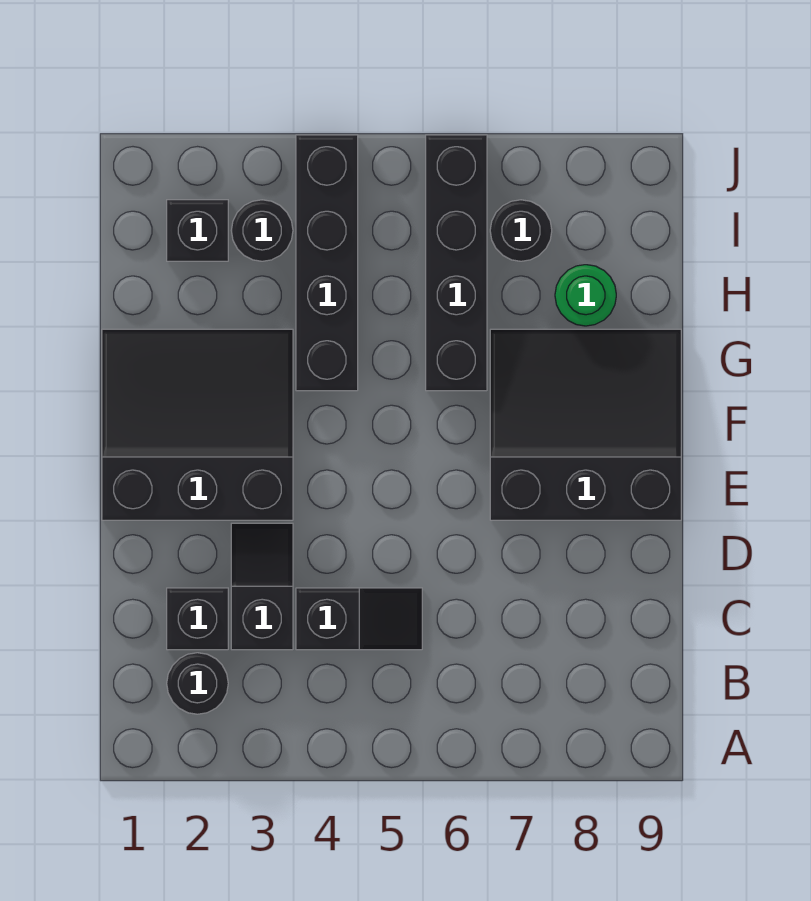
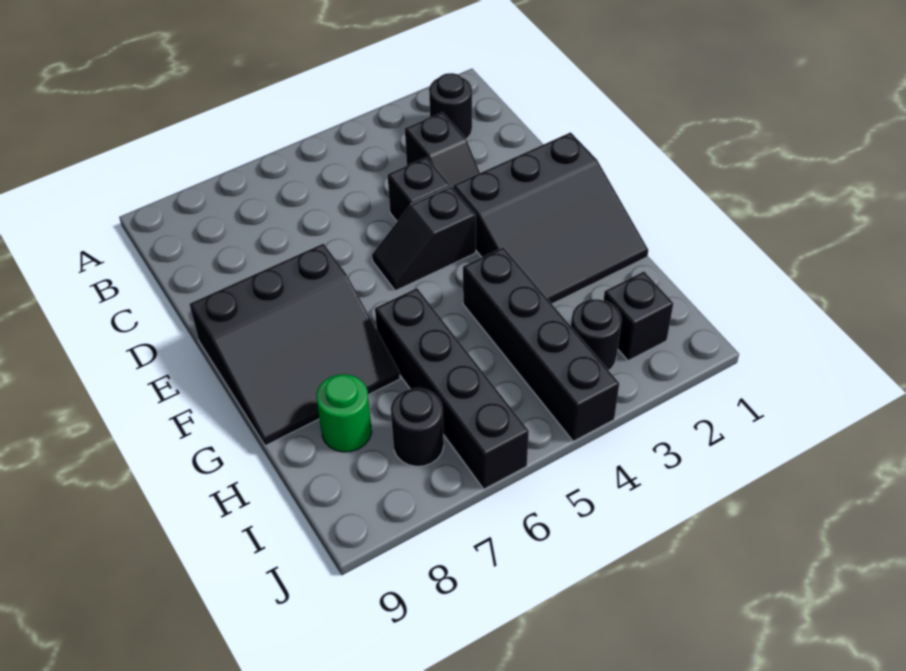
black 1x1 brick [167,588,228,650] -> black 1x1 brick moved to [388,157,450,221]
black 1x2 slope [296,588,422,650] -> black 1x2 slope moved to [372,186,476,291]

